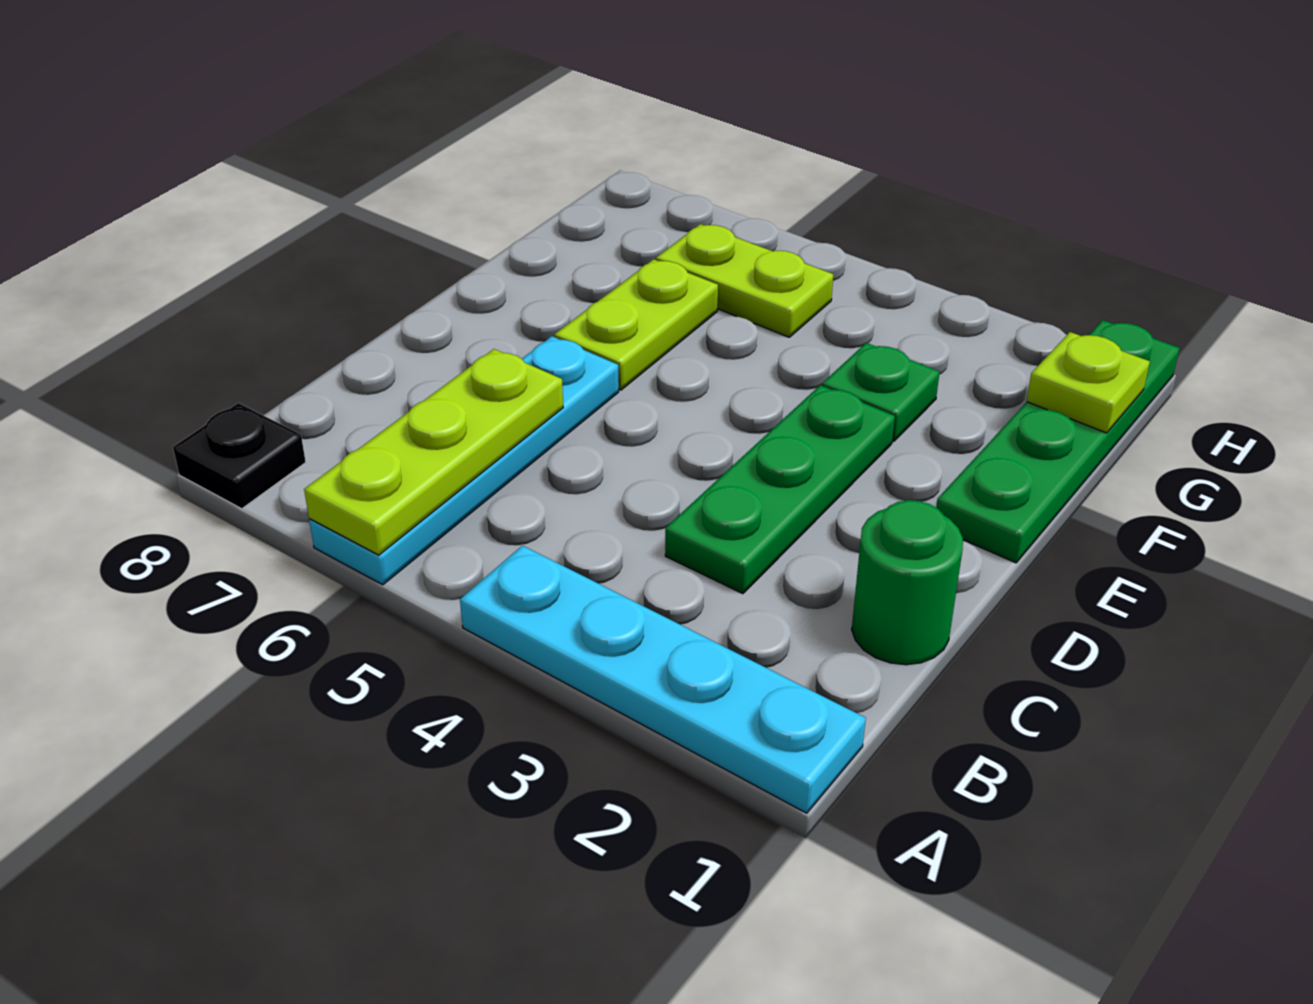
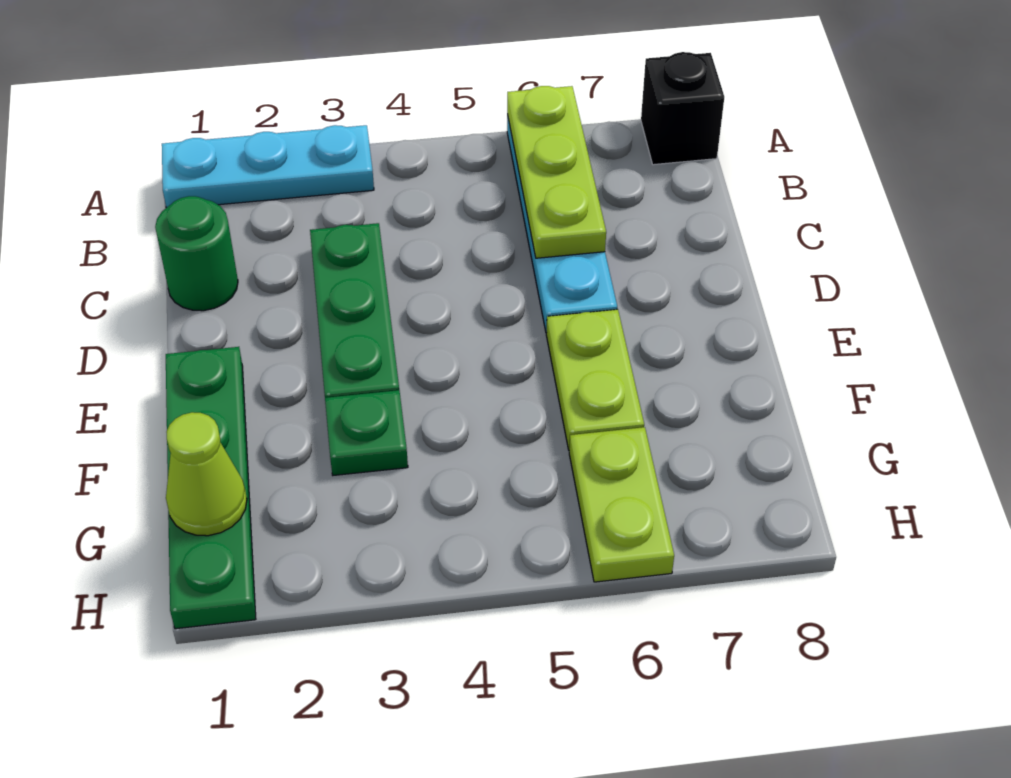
cyan 1x4 plate [460,546,866,813] -> cyan 1x3 plate [162,125,374,208]
black 1x1 plate [173,403,306,509] -> black 1x1 brick [641,52,724,165]
lime 1x1 plate [1027,332,1150,433] -> lime 1x1 cone [166,412,247,536]
lime 1x2 plate [656,224,833,337] -> lime 1x2 plate turned to [569,427,674,582]

